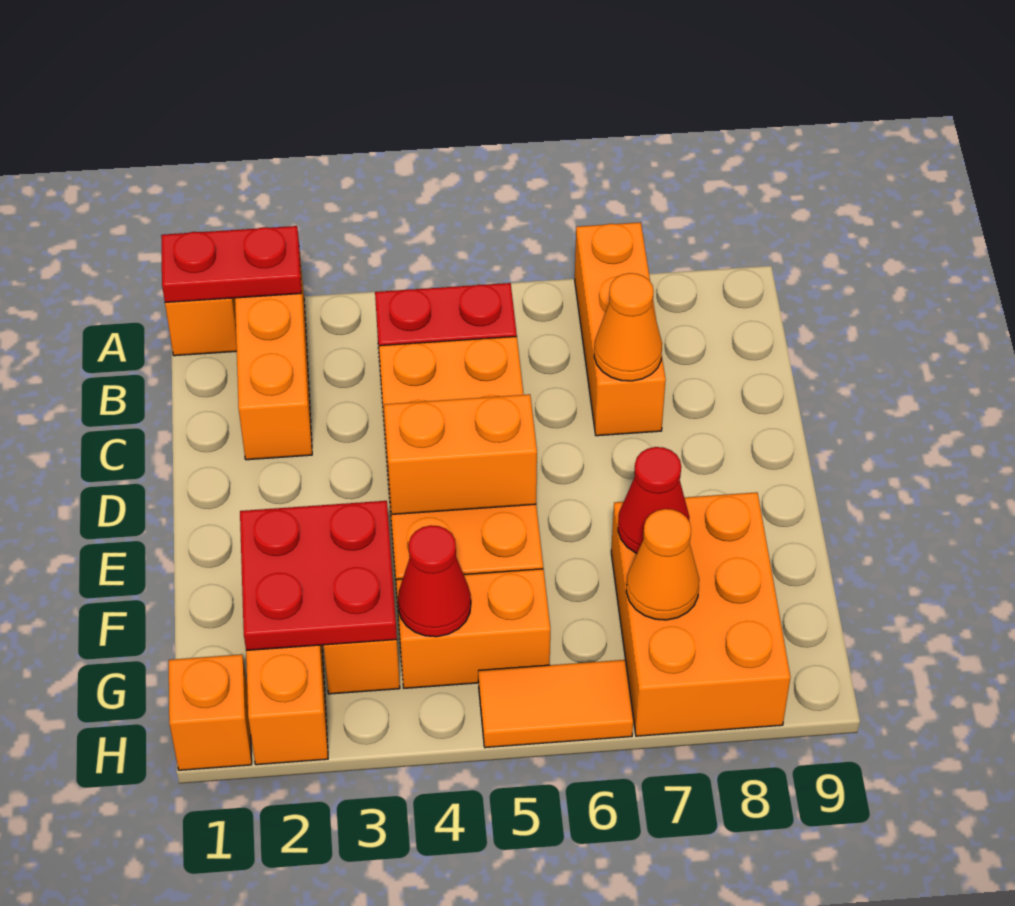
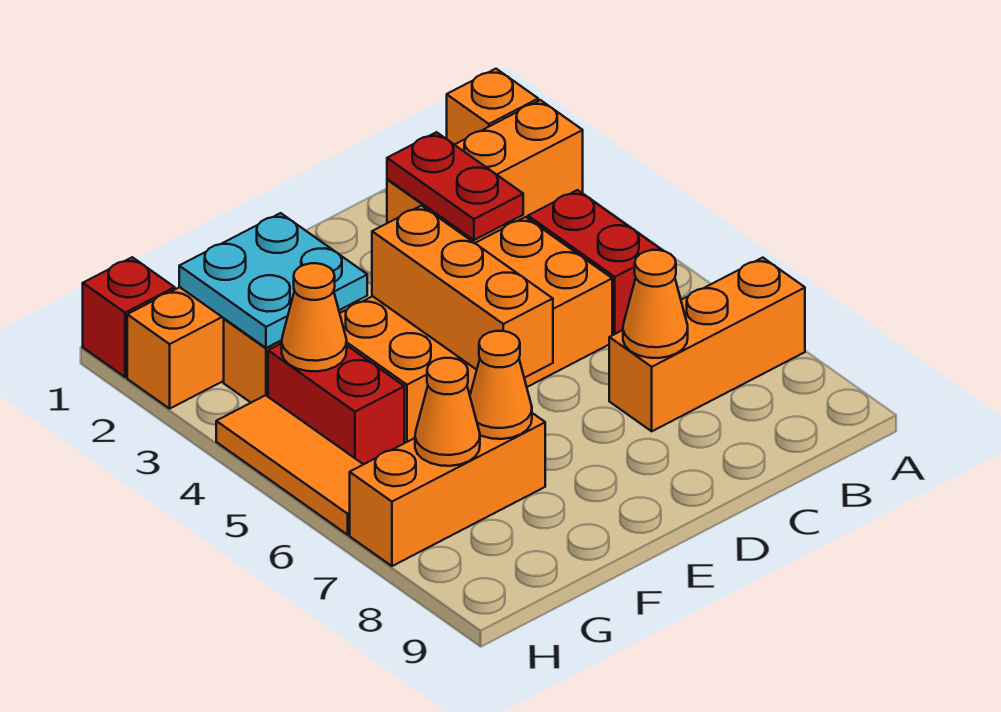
red 1x2 plate [161,226,302,302] -> red 1x2 plate moved to [387,132,523,240]
orange 1x2 brick [384,394,537,515] -> orange 1x3 brick [372,206,553,378]
red 2x2 plate [240,501,397,650] -> cyan 2x2 plate [179,213,367,348]
orange 2x3 brick [611,492,790,736] -> orange 1x3 brick [350,413,545,566]
red 1x1 cone [618,447,690,553] -> orange 1x1 cone [470,331,532,439]
orange 1x2 brick [396,569,550,688] -> red 1x2 brick [268,343,404,464]
red 1x1 cone [398,525,471,637] -> orange 1x1 cone [282,263,347,371]
orange 1x1 brick [169,654,252,770] -> red 1x1 brick [83,257,175,377]
orange 1x2 tile [478,660,633,748] -> orange 1x3 tile [216,395,363,535]

